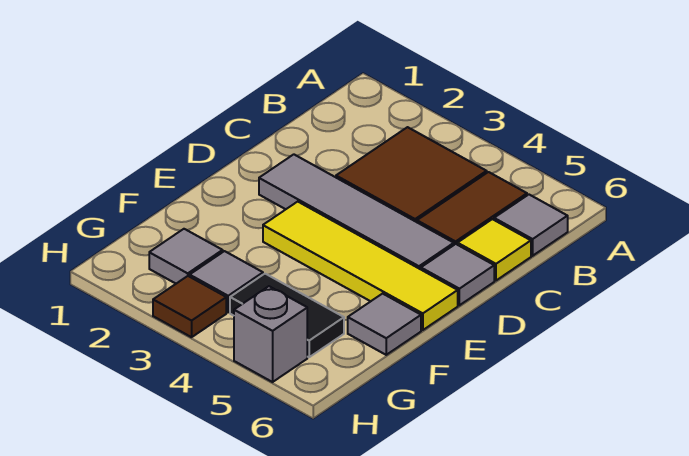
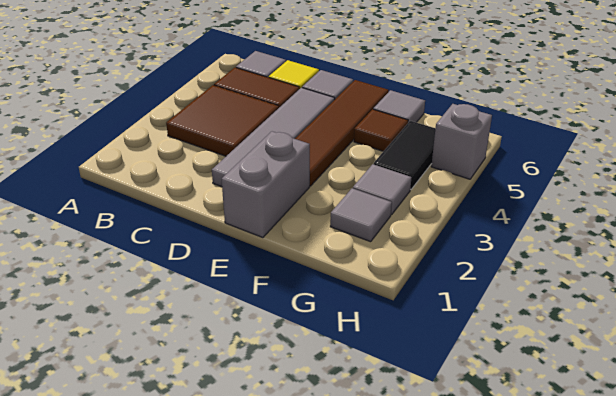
none -> grey 1x2 brick [222,131,310,238]
yellow 1x4 tile [263,202,458,330] -> brown 1x4 tile [295,80,389,186]
brown 1x1 tile [153,276,226,337] -> brown 1x1 tile moved to [354,109,408,151]

